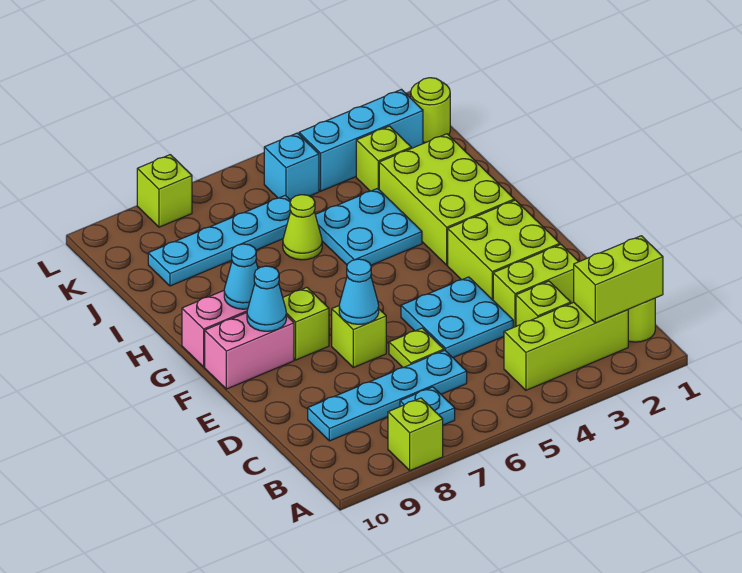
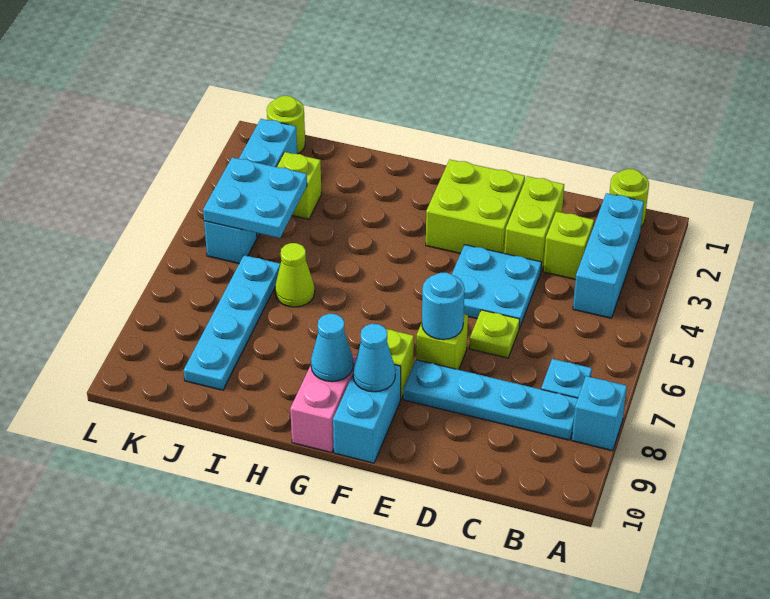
lime 1x1 brick [388,398,443,471] -> cyan 1x1 brick [572,376,627,451]
lime 1x2 brick [574,236,663,323] -> none
lime 1x3 brick [504,302,628,390] -> cyan 1x3 brick [573,193,644,318]
cyan 1x4 plate [308,350,467,441] -> cyan 1x4 plate turned to [403,360,578,440]
cyan 1x1 cone [339,259,379,324] -> cyan 1x1 round brick [422,273,465,340]
pink 1x2 brick [205,313,294,389] -> cyan 1x2 brick [333,365,401,463]
lime 2x3 brick [379,134,514,265] -> none
cyan 2x2 plate [315,189,422,265] -> cyan 2x2 plate moved to [203,157,307,238]
lime 1x1 brick [137,155,192,227] -> none

